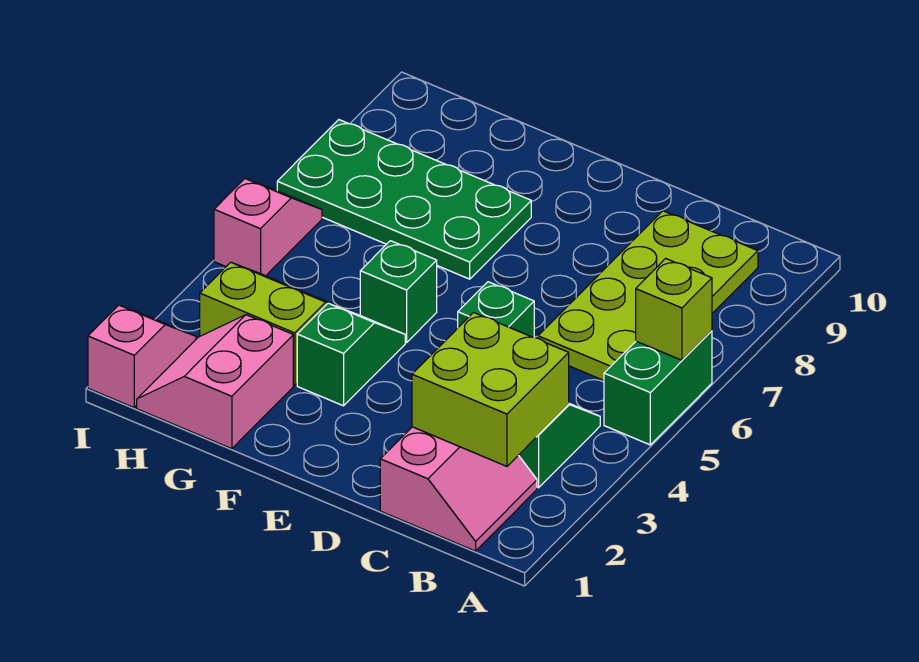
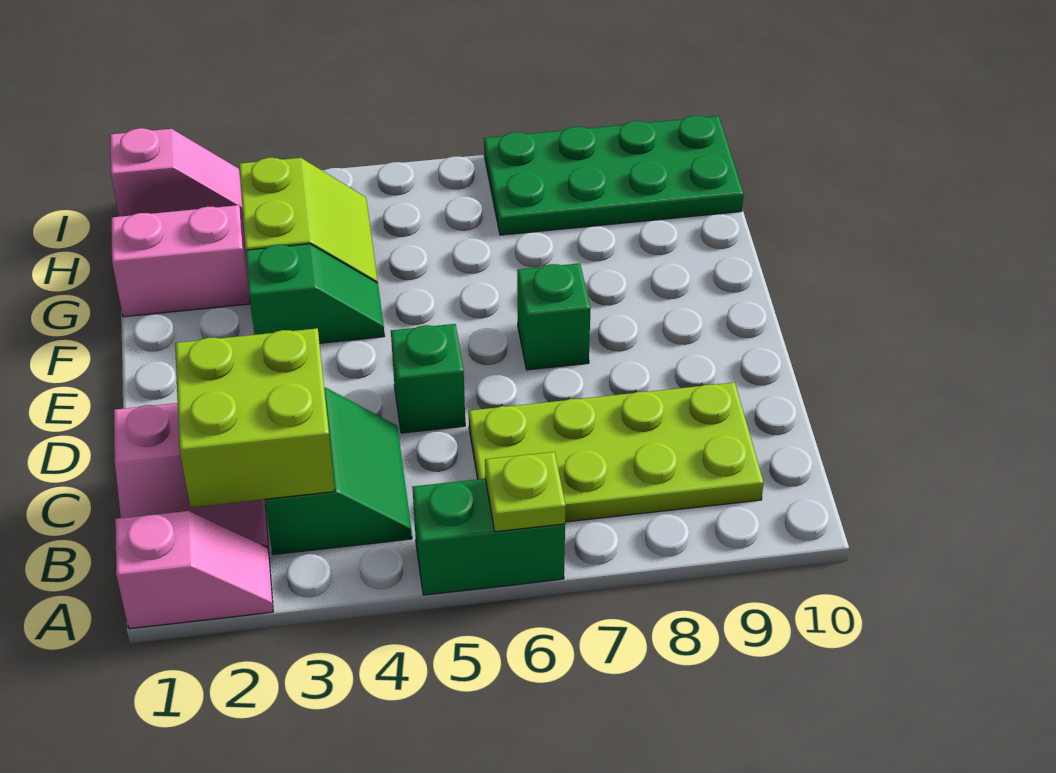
lime 1x1 brick [636,258,712,360] -> lime 1x1 plate [485,452,566,532]
green 1x1 brick [360,241,437,342] -> green 1x1 brick moved to [517,263,591,370]
green 2x4 plate [277,120,531,279] -> green 2x4 plate turned to [484,116,743,235]
pink 1x2 slope [214,179,322,276] -> pink 1x2 slope moved to [115,511,273,629]

